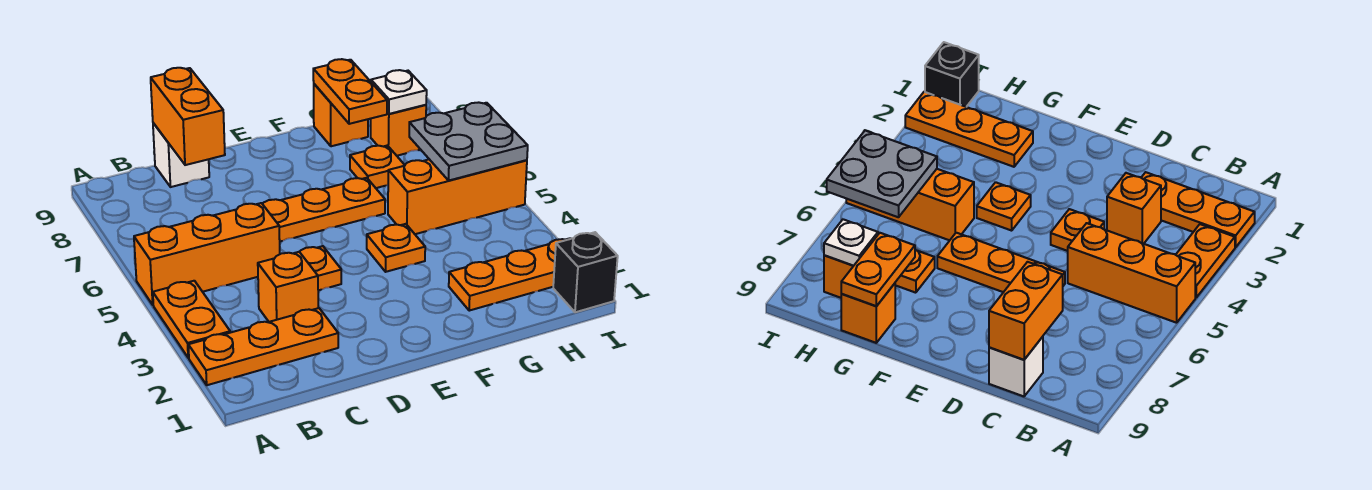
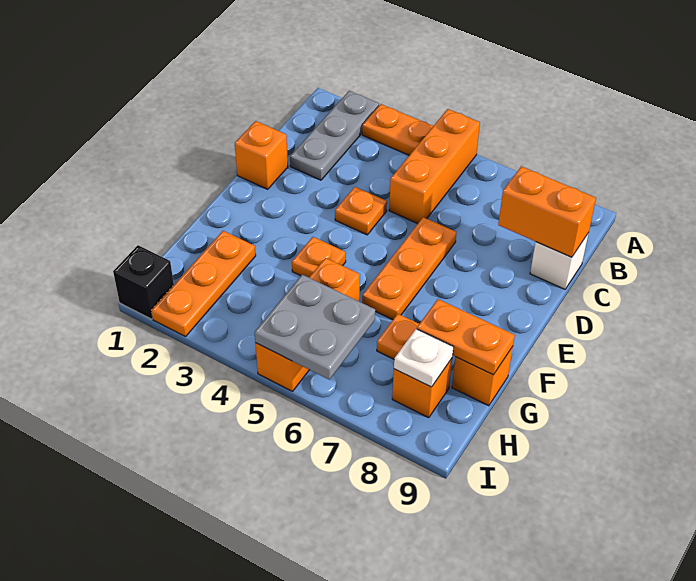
orange 1x3 plate [188,308,338,385] -> grey 1x3 plate [290,91,379,180]
orange 1x1 brick [258,252,318,322] -> orange 1x1 brick moved to [235,121,288,189]

